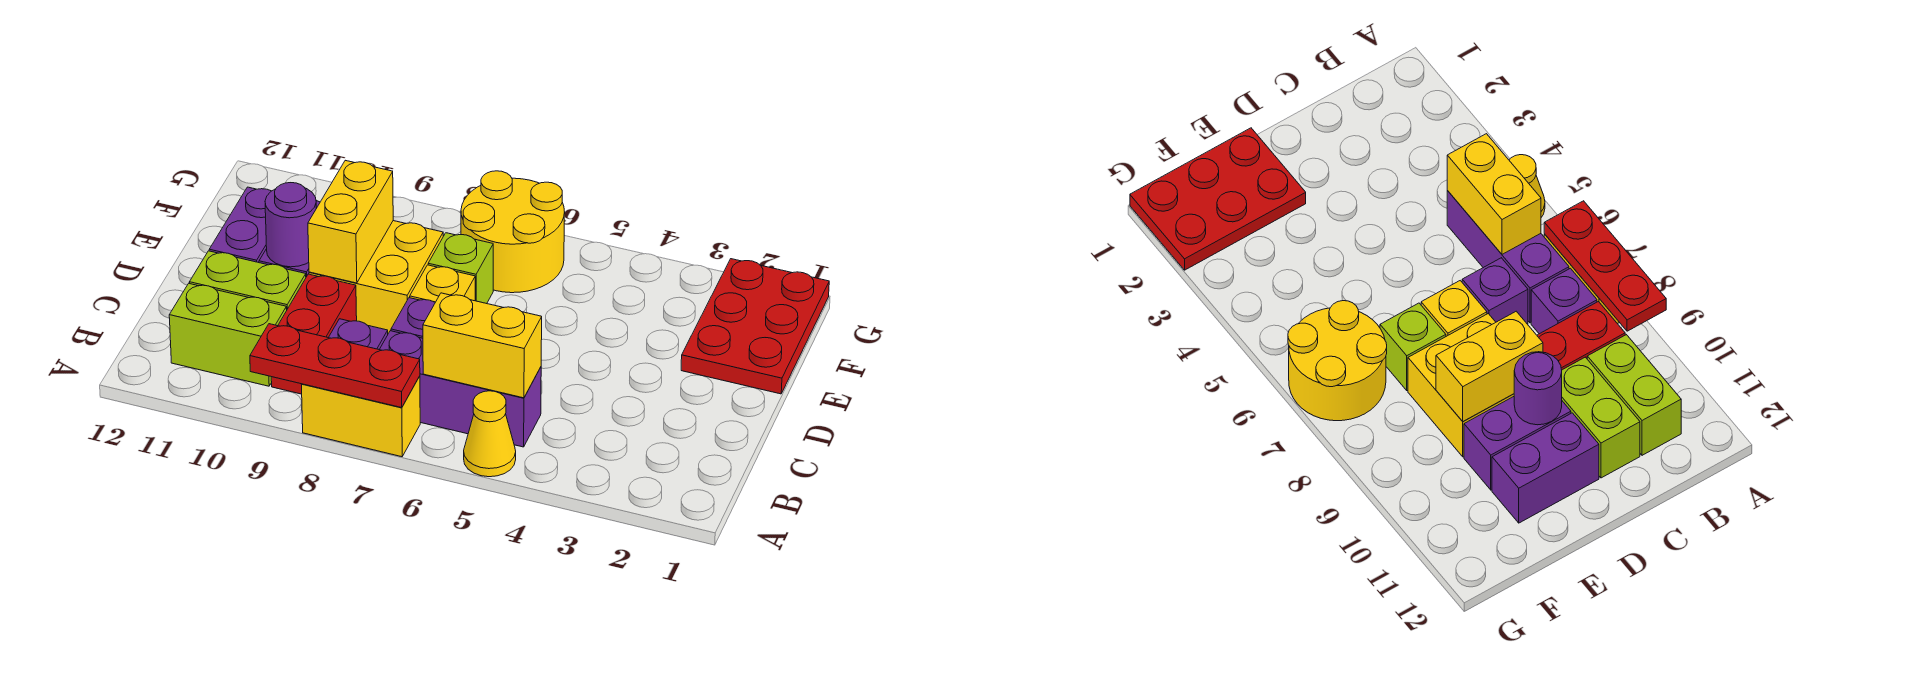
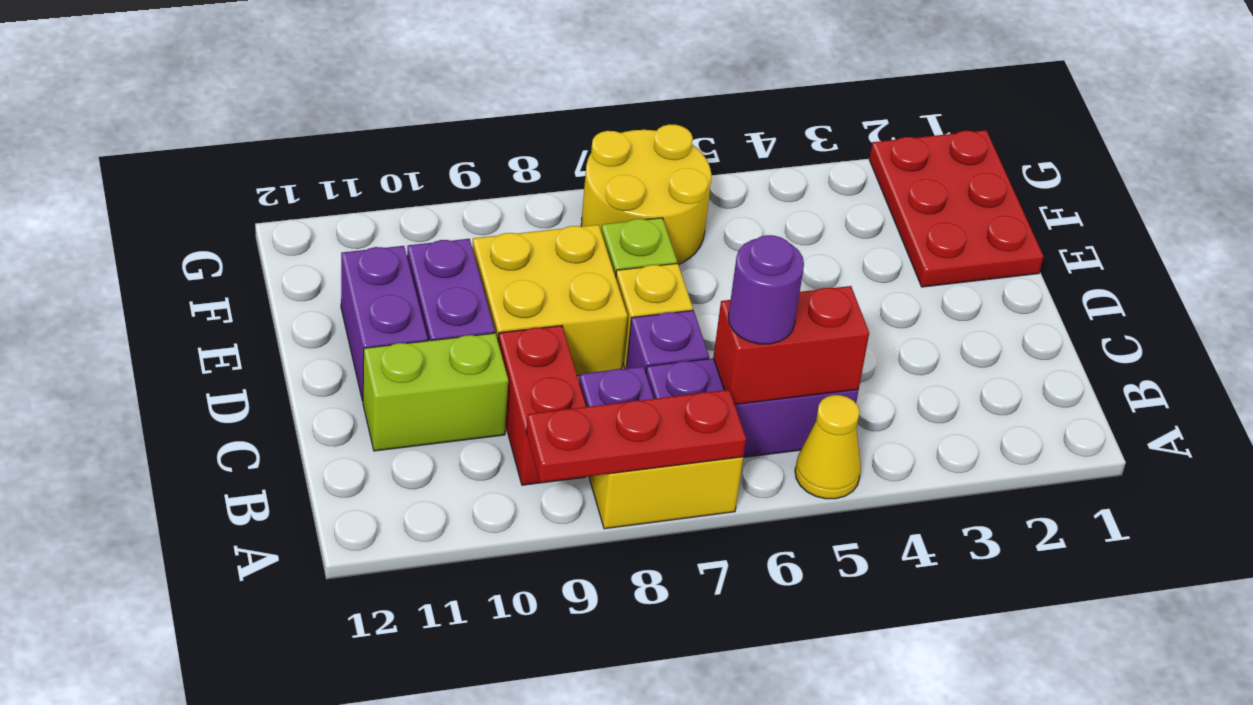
yellow 1x2 brick [423,293,542,398] -> red 1x2 brick [713,286,869,404]
lime 1x2 brick [169,283,287,386] -> none
yellow 1x2 brick [308,160,393,283] -> none
purple 1x1 round brick [265,183,316,267] -> purple 1x1 round brick moved to [728,235,804,344]

